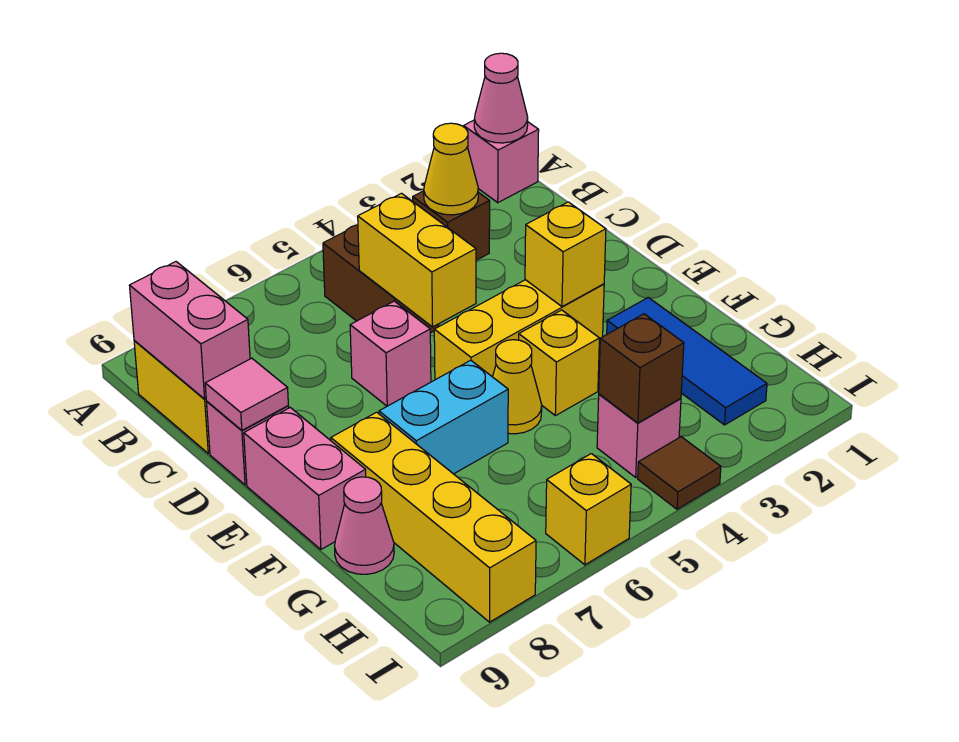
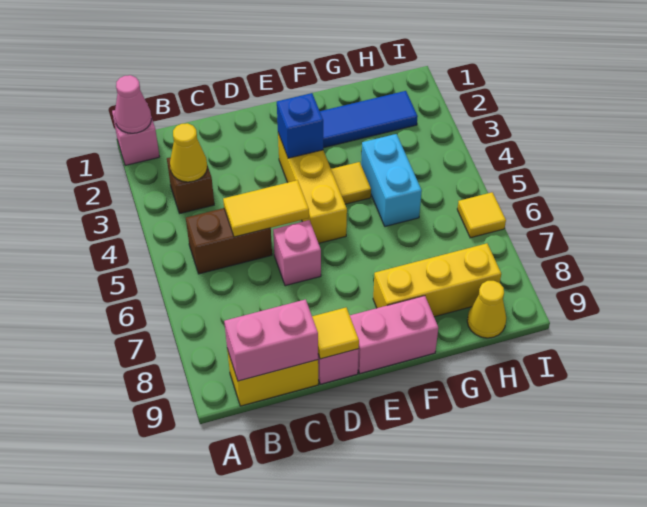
yellow 1x2 brick [358,193,476,327] -> yellow 1x2 tile [223,180,309,237]
pink 1x1 tile [205,358,288,430] -> yellow 1x1 tile [312,308,359,359]
yellow 1x1 brick [525,202,606,307] -> blue 1x1 brick [277,93,323,158]
yellow 1x1 brick [519,310,599,416] -> yellow 1x1 tile [331,162,371,204]
yellow 1x1 cone [493,340,542,434] -> yellow 1x1 cone moved to [467,281,506,338]
cyan 1x2 brick [379,360,508,474] -> cyan 1x2 brick moved to [361,134,422,226]
yellow 1x4 brick [331,412,536,622] -> yellow 1x3 brick [373,243,501,317]
pink 1x1 cone [335,477,394,574] -> none
pink 1x1 brick [597,394,681,477] -> none
brown 1x1 brick [599,314,684,423] -> none
brown 1x1 tile [638,437,721,509] -> none
yellow 1x1 brick [546,454,631,565] -> yellow 1x1 tile [457,192,506,238]

